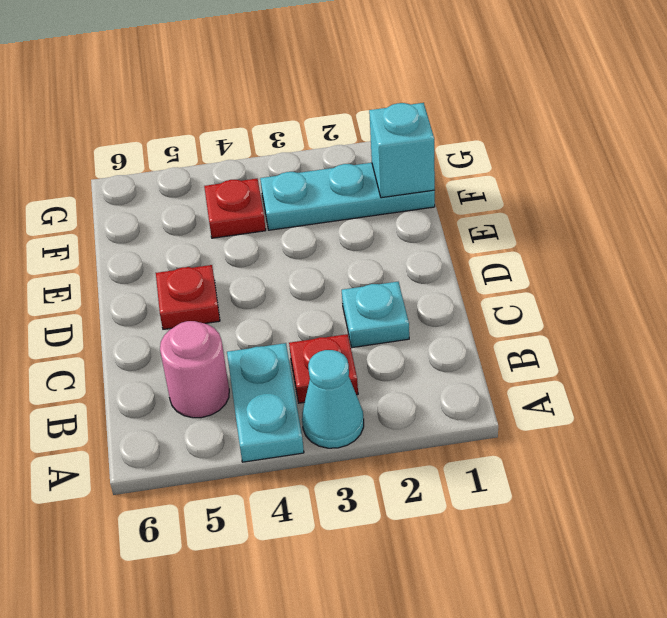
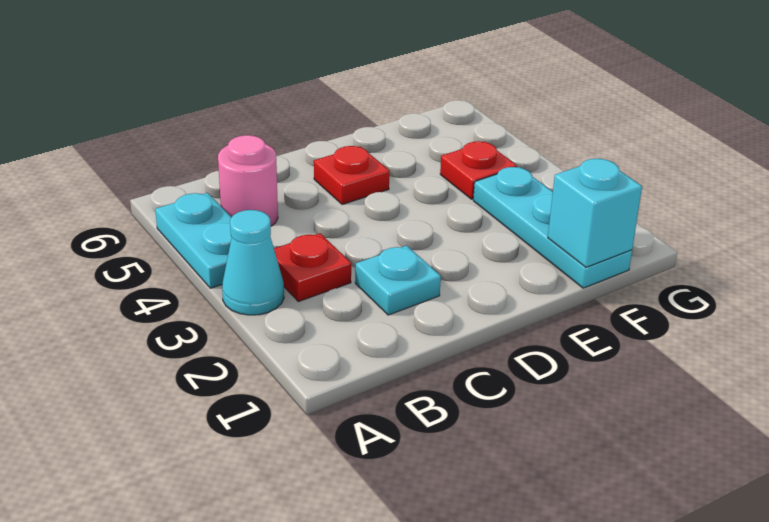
cyan 1x2 plate [227,343,304,462] -> cyan 1x2 plate turned to [155,193,232,288]

